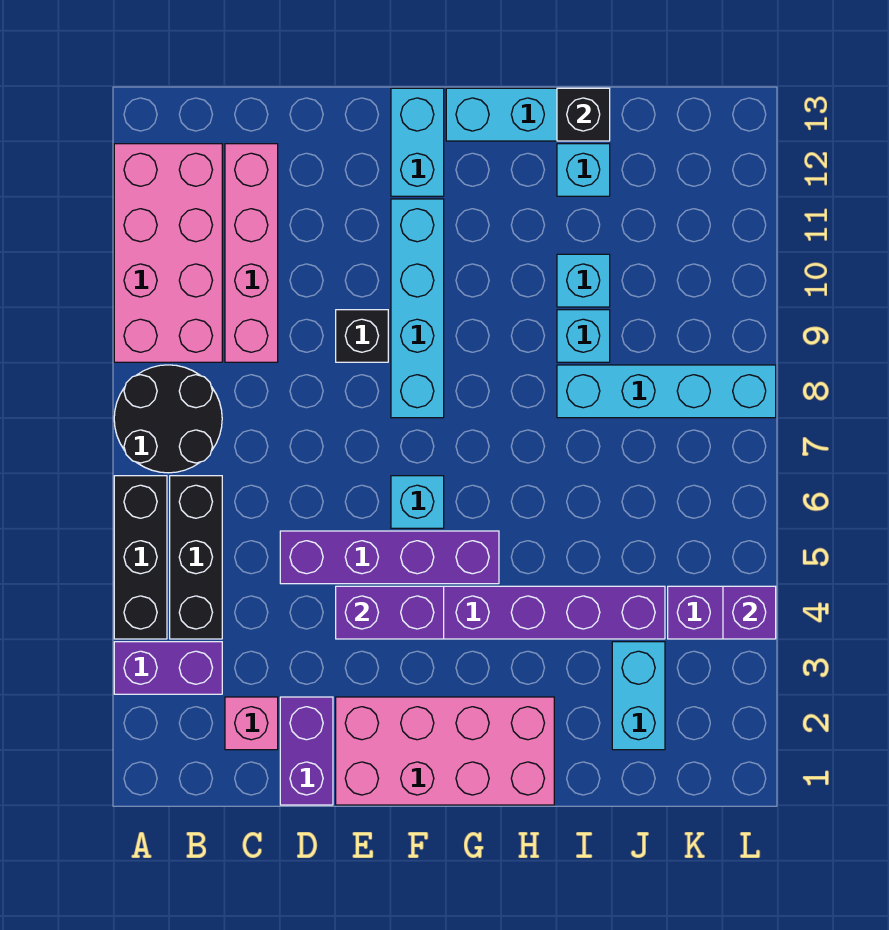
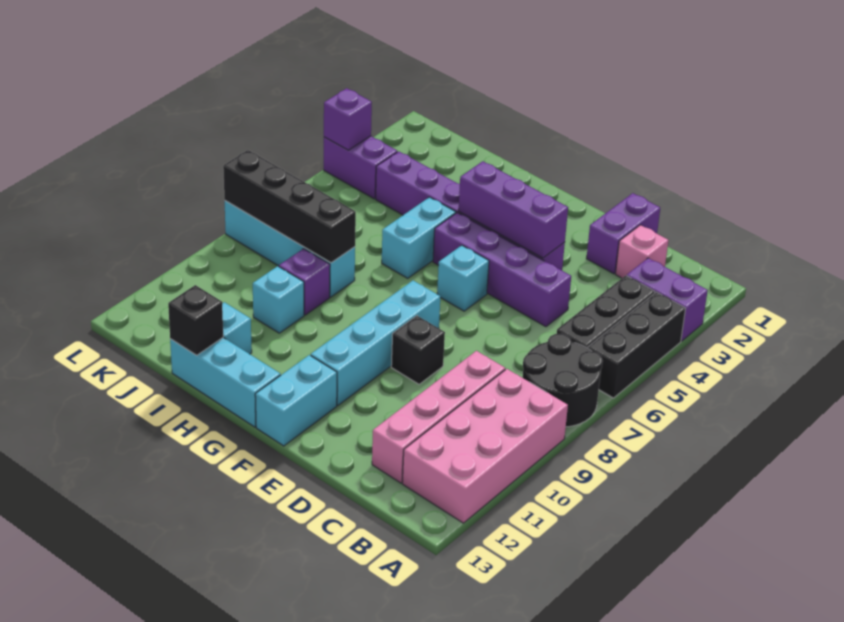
pink 2x4 brick [336,697,554,805] -> none
purple 1x2 brick [336,586,444,639] -> purple 1x3 brick [458,161,568,258]
none -> black 1x4 brick [223,150,356,263]
cyan 1x1 brick [557,310,610,362] -> purple 1x1 brick [279,249,330,315]
cyan 1x2 brick [612,642,665,750] -> cyan 1x2 brick moved to [382,197,456,278]

